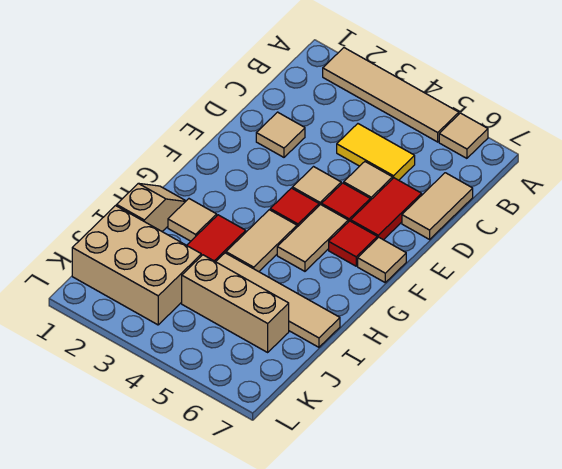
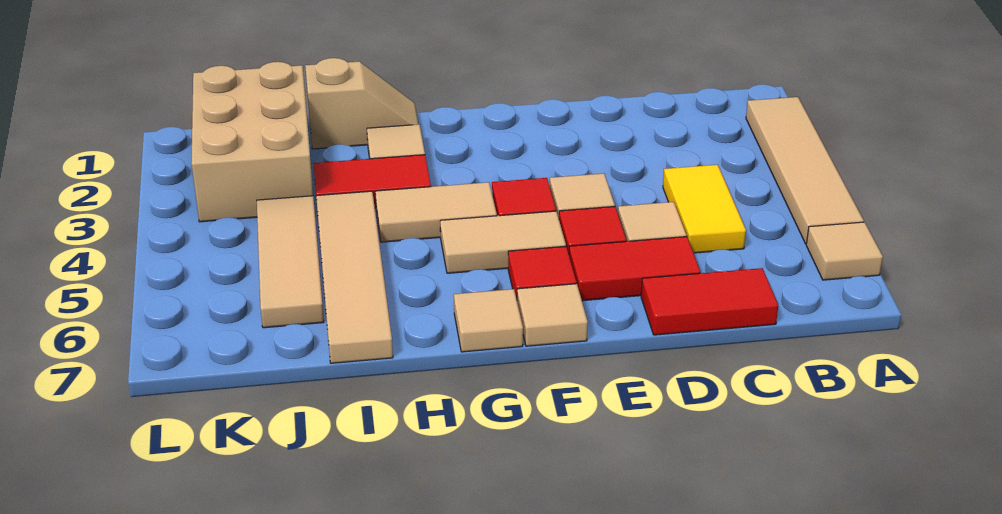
tan 1x2 tile [402,173,473,239] -> red 1x2 tile [641,268,778,335]
tan 1x1 tile [256,112,305,157] -> tan 1x1 tile moved to [454,289,523,352]
tan 1x3 brick [182,255,289,352] -> tan 1x3 tile [257,196,324,328]

